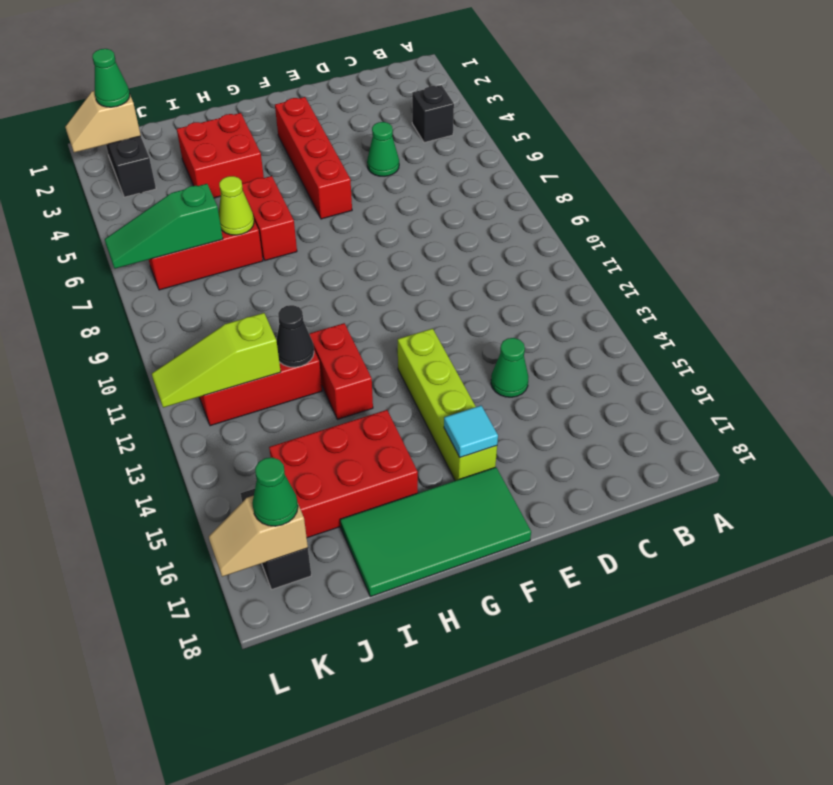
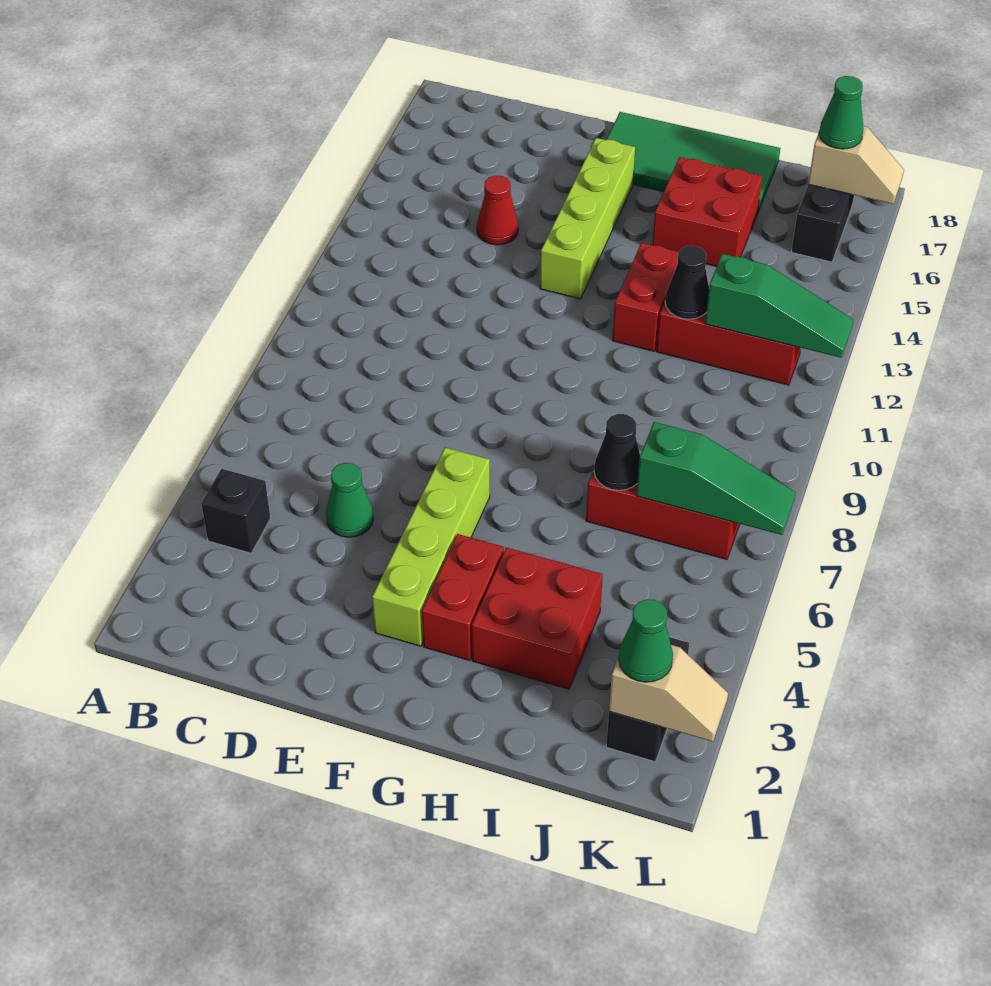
green 1x1 cone [491,338,528,397] -> red 1x1 cone [477,176,518,245]
red 1x4 brick [275,97,352,219] -> lime 1x4 brick [372,448,490,646]
cyan 1x1 tile [444,406,498,457] -> none
red 1x2 brick [242,176,297,261] -> red 1x2 brick moved to [422,534,504,660]
red 2x3 brick [269,410,418,538] -> red 2x2 brick [652,157,762,266]
lime 1x1 cone [219,176,254,235] -> black 1x1 cone [594,414,640,490]
lime 1x3 slope [152,313,281,408] -> green 1x3 slope [705,254,853,358]

